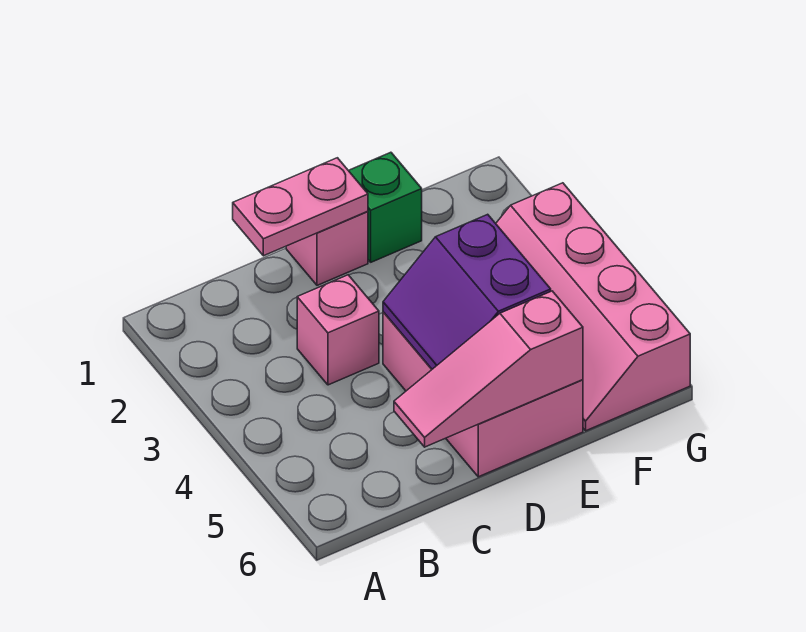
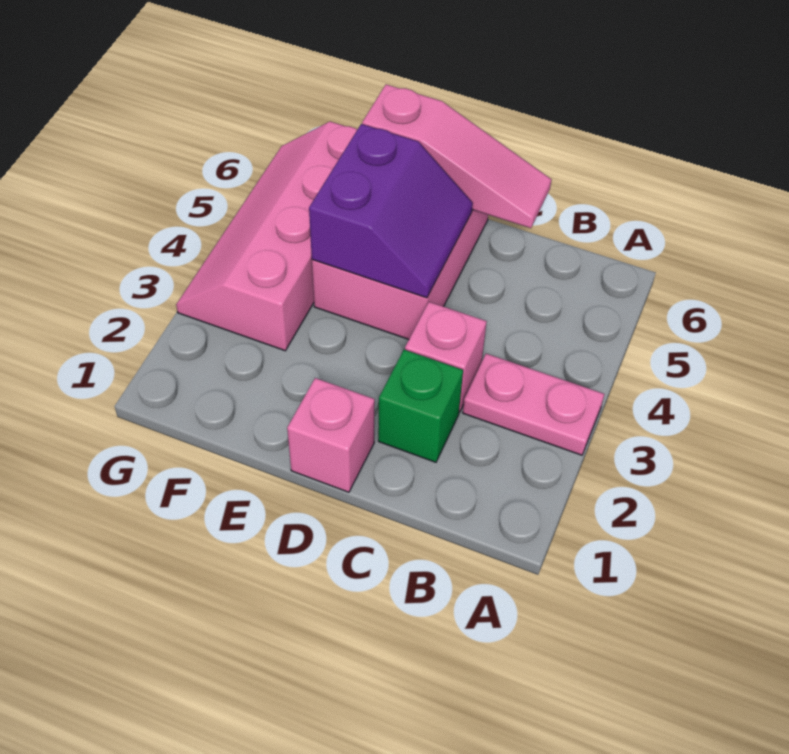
pink 1x2 plate [233,158,368,256] -> pink 1x2 plate moved to [463,354,604,455]
green 1x1 brick [348,152,422,262] -> green 1x1 brick moved to [378,350,463,462]
pink 2x4 slope [496,183,690,431] -> pink 2x4 slope turned to [176,122,357,351]

